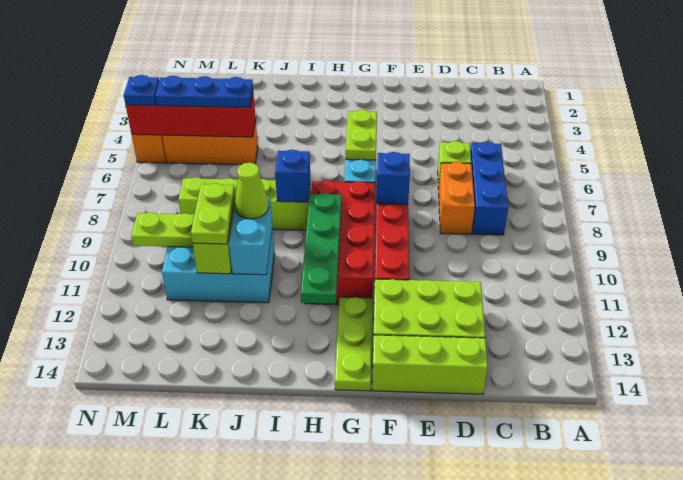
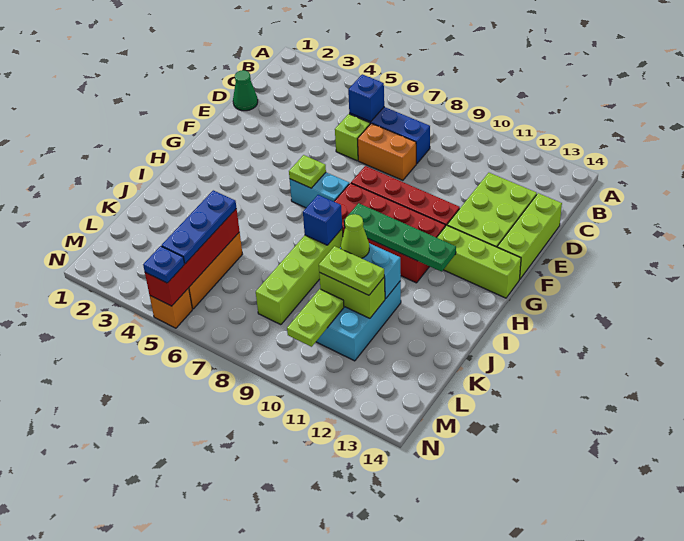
none -> green 1x1 cone [233,70,258,111]
blue 1x1 brick [376,152,410,205] -> blue 1x1 brick moved to [348,74,384,122]
lime 1x2 plate [346,110,377,160] -> lime 1x1 plate [289,155,326,188]
lime 1x3 plate [335,297,373,391] -> lime 1x3 brick [437,225,521,298]

